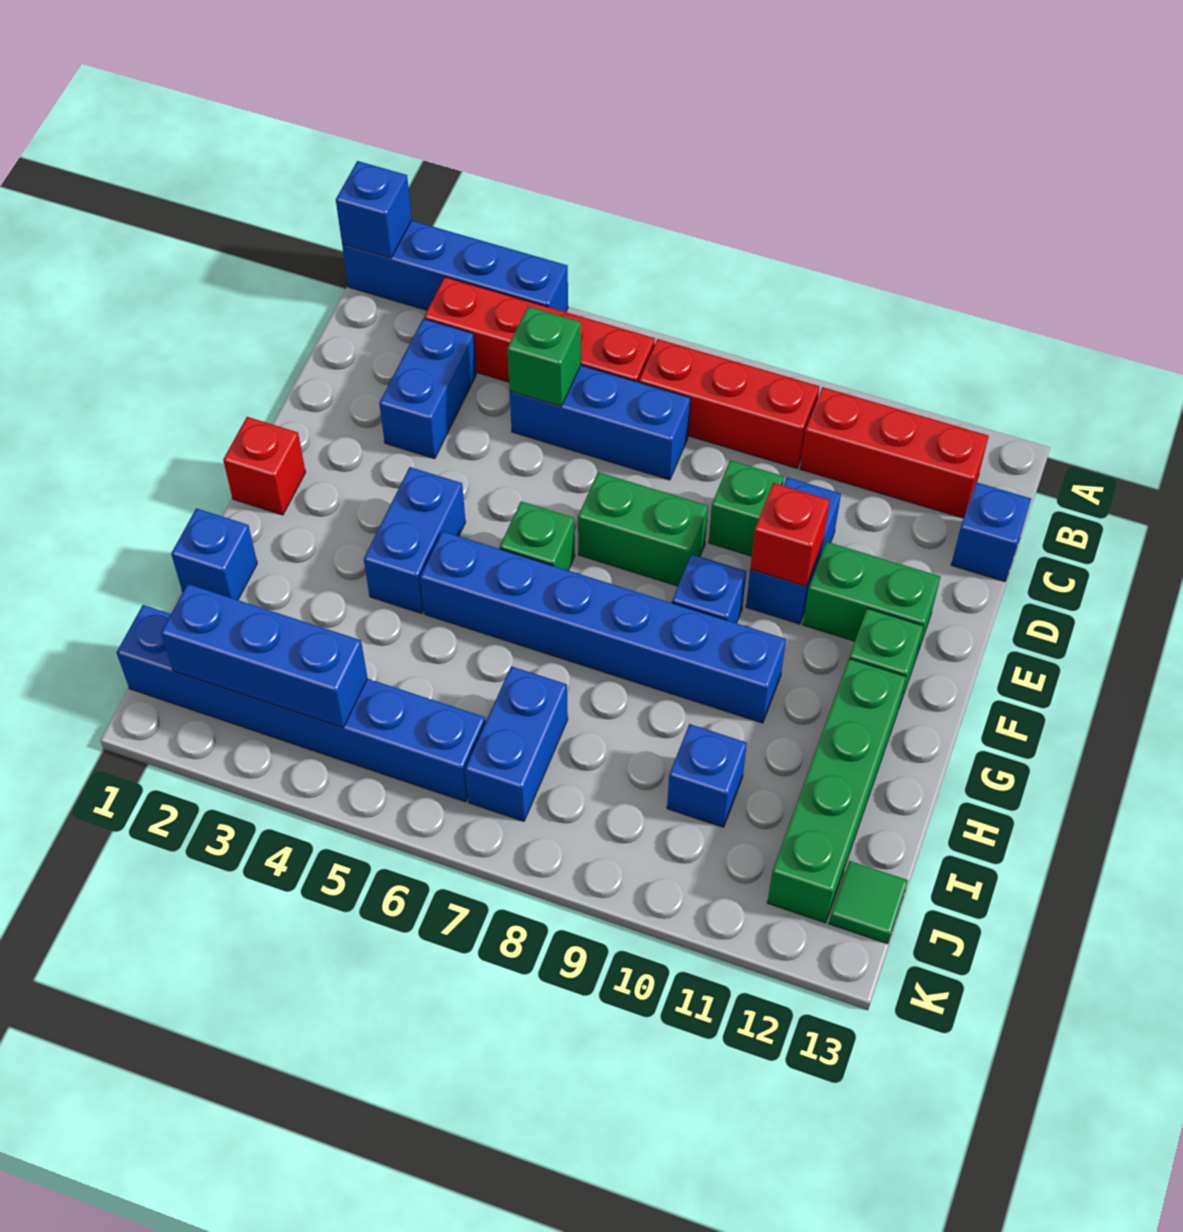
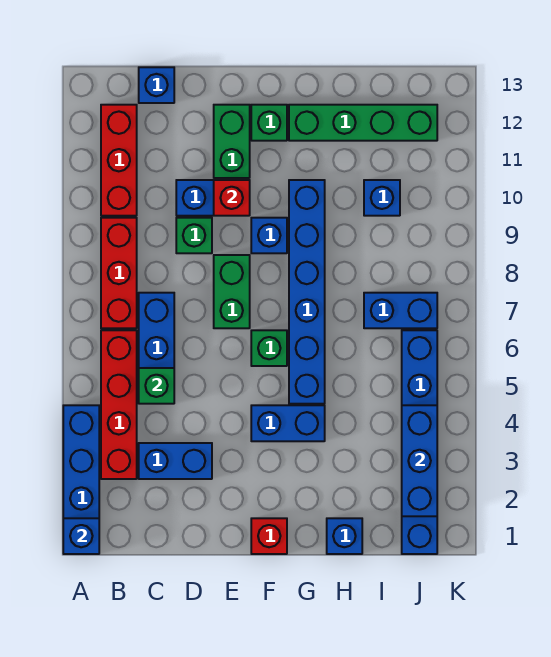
green 1x1 tile [829,861,908,944] -> none

